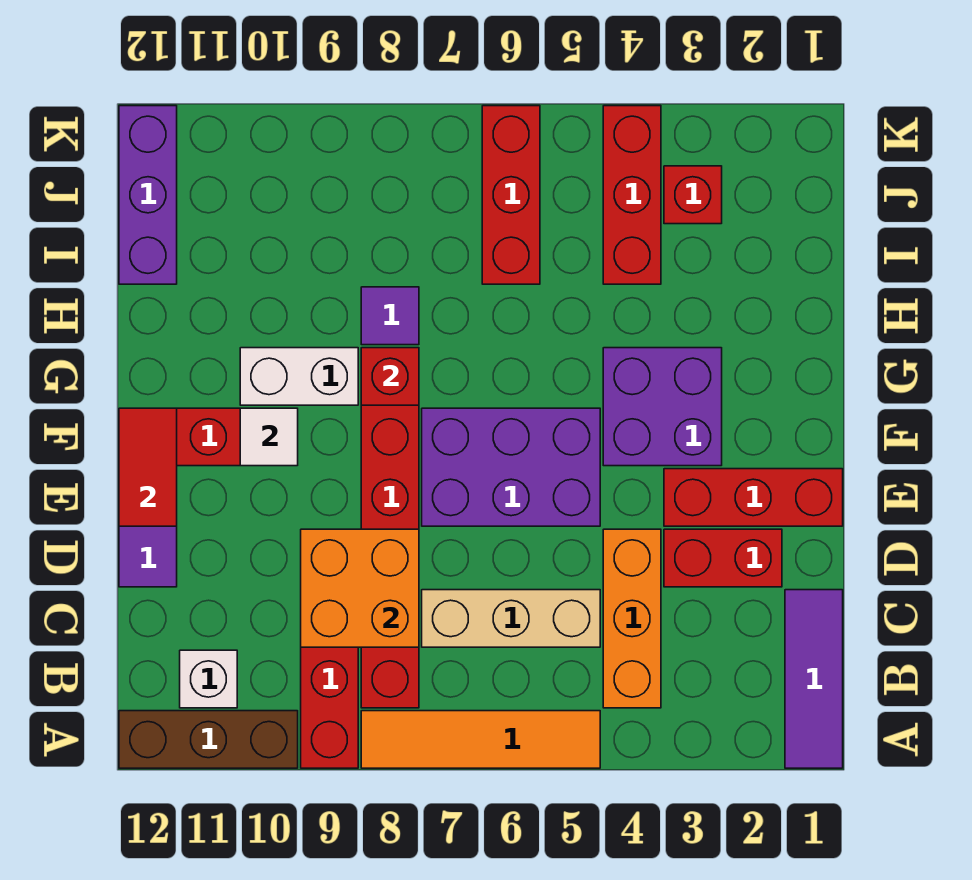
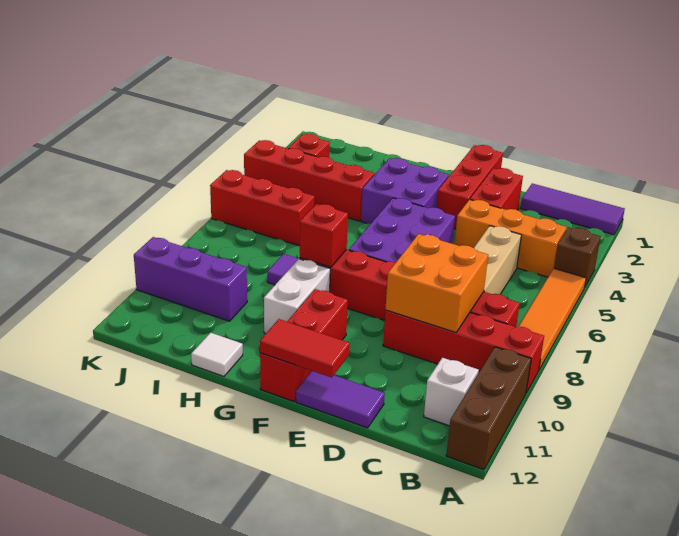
none -> brown 1x1 brick [554,227,601,287]
white 1x1 tile [240,408,298,466] -> white 1x1 tile moved to [191,333,243,376]
red 1x3 brick [603,106,661,284] -> red 1x4 brick [244,140,375,221]
purple 1x3 brick [119,106,177,284] -> purple 1x3 brick moved to [134,237,247,321]

